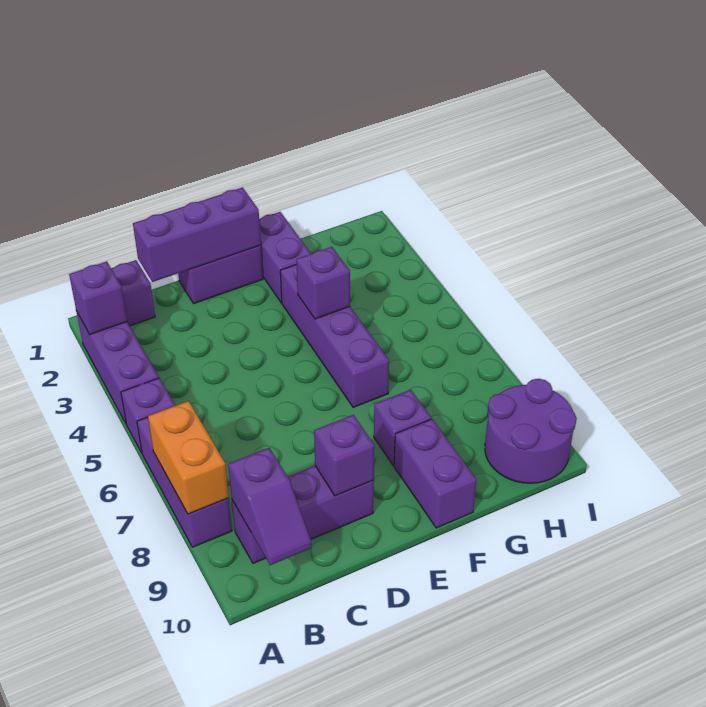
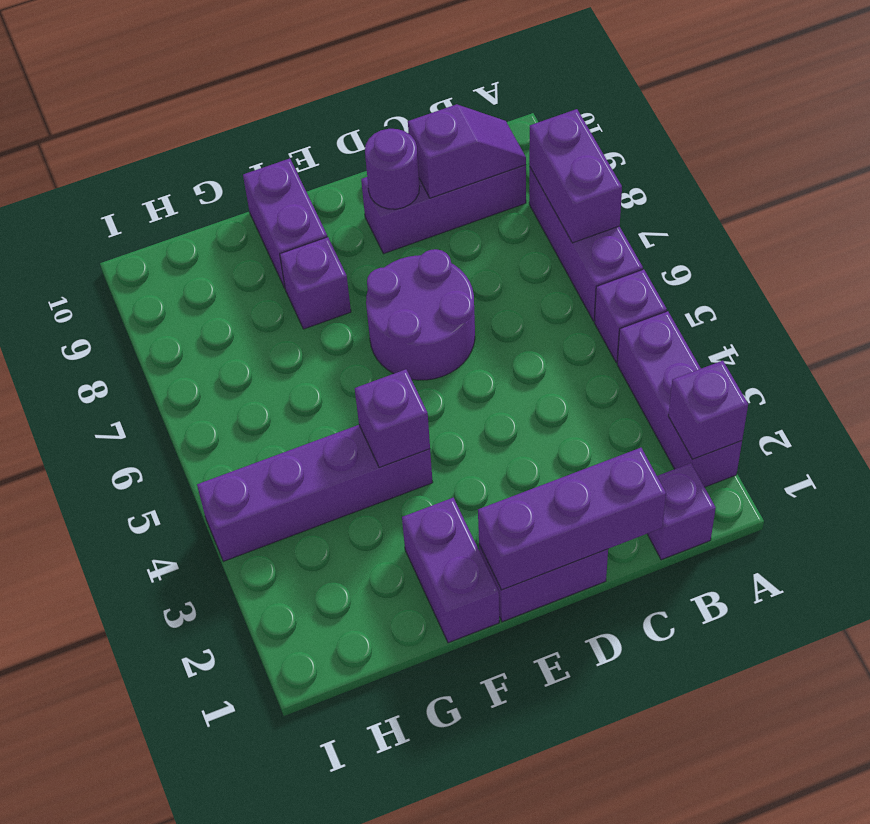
orange 1x2 brick [148,401,229,514] -> purple 1x2 brick [529,109,622,243]
purple 1x2 slope [228,448,312,565] -> purple 1x2 slope turned to [408,104,526,198]
purple 1x1 brick [314,415,374,496] -> purple 1x1 round brick [365,129,420,209]
purple 1x4 brick [280,264,389,407] -> purple 1x4 brick turned to [197,425,433,561]
purple 2x2 round brick [485,379,577,483] -> purple 2x2 round brick moved to [366,249,475,380]

